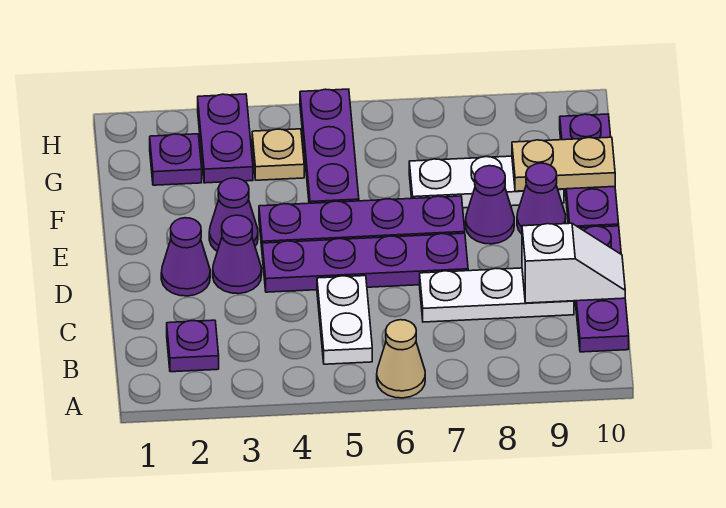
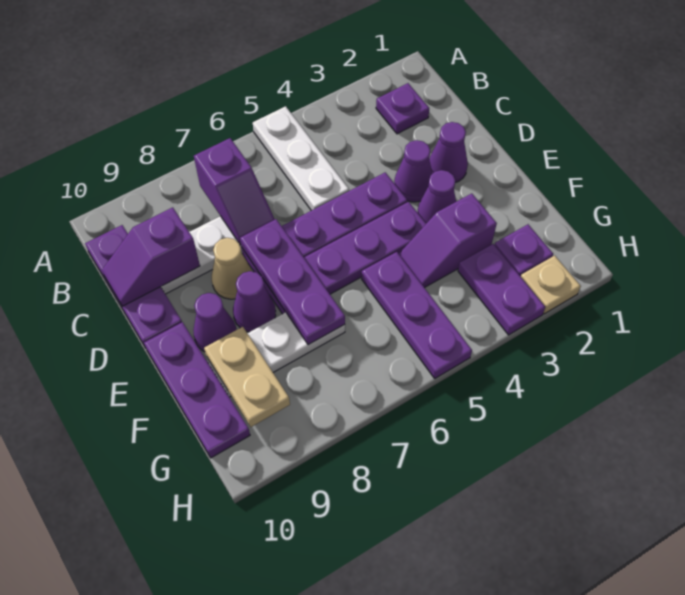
tan 1x1 cone [377,320,425,398] -> tan 1x1 cone moved to [212,238,252,299]
white 1x2 plate [317,276,372,364] -> white 1x3 plate [253,106,349,211]
none -> purple 1x2 slope [194,138,275,245]
white 1x2 slope [522,223,625,303] -> purple 1x2 slope [102,207,200,306]
none -> purple 1x3 plate [240,219,345,345]
none -> purple 1x2 slope [399,193,497,288]
tan 1x2 plate [512,137,615,191] -> tan 1x2 plate turned to [204,327,290,427]
tan 1x1 plate [252,129,304,180] -> tan 1x1 plate moved to [521,255,581,314]

